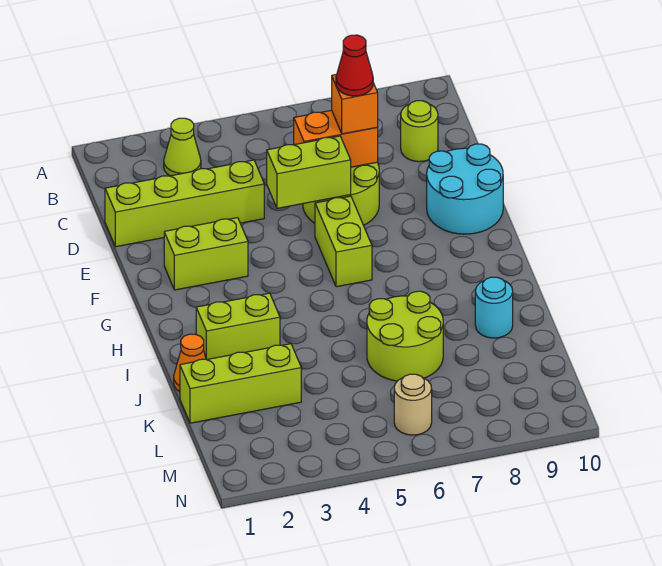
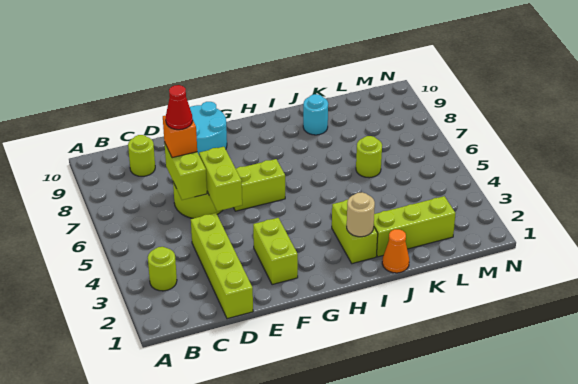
lime 1x1 cone [164,118,201,176] -> lime 1x1 round brick [148,247,177,291]
orange 1x2 brick [294,110,378,167] -> lime 1x2 brick [164,142,207,200]
lime 2x2 round brick [367,291,443,381] -> lime 1x1 round brick [356,136,382,178]
lime 1x3 brick [180,344,301,423] -> lime 1x3 brick turned to [374,196,456,257]
tan 1x1 round brick [394,374,432,435] -> tan 1x1 round brick moved to [347,192,375,237]

